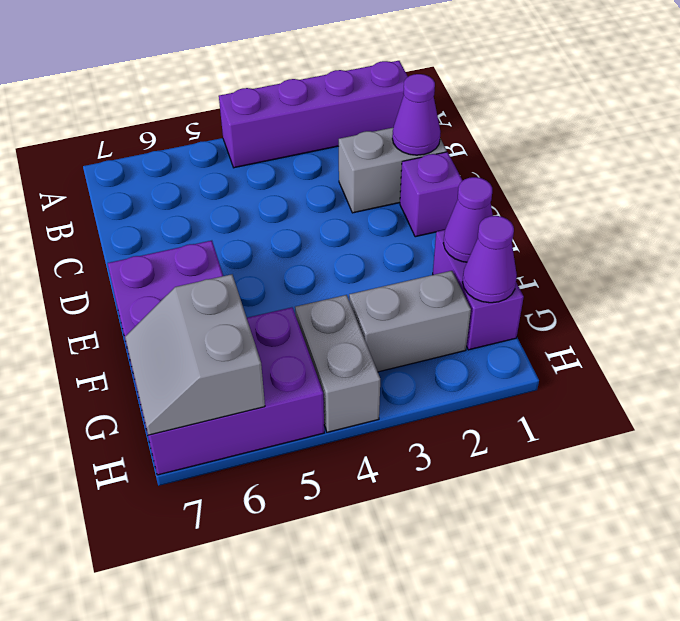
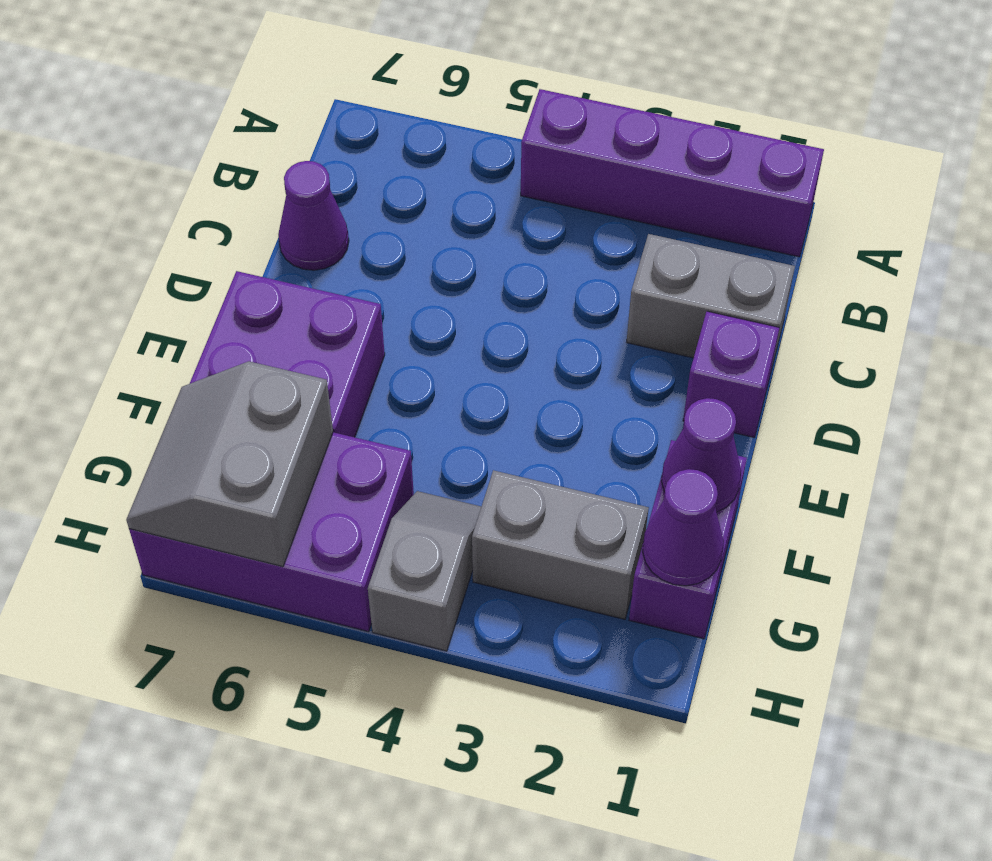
purple 1x1 cone [392,74,441,155] -> purple 1x1 cone moved to [278,161,349,270]
grey 1x2 brick [295,295,380,432] -> grey 1x2 slope [368,491,481,651]

